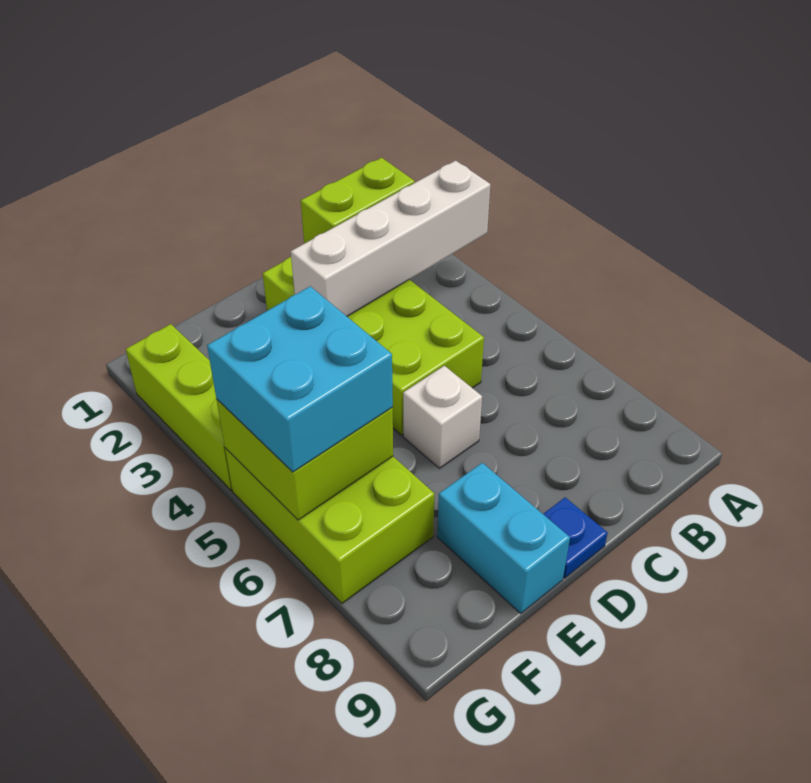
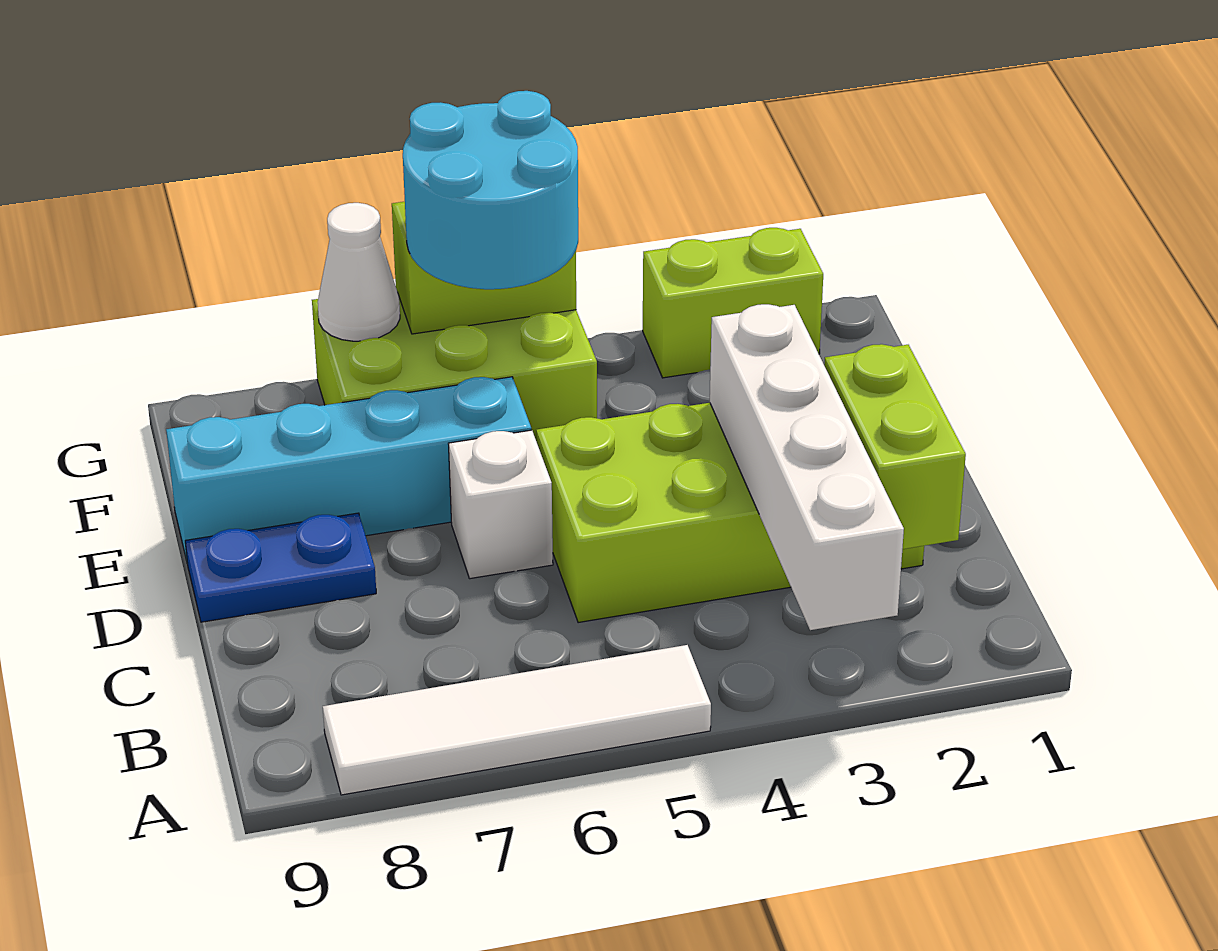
none -> white 1x4 tile [323,645,711,795]
blue 1x1 plate [543,497,608,578] -> blue 1x2 plate [185,513,376,622]
cyan 1x2 brick [437,463,570,613] -> cyan 1x4 brick [166,377,531,564]
lime 2x2 brick [216,399,393,520] -> lime 1x2 brick [392,202,576,334]
cyan 2x2 brick [207,286,393,472] -> cyan 2x2 round brick [403,91,578,289]
lime 1x3 brick [126,324,232,490] -> lime 1x2 brick [643,228,823,378]
none -> white 1x1 cone [318,203,400,341]

